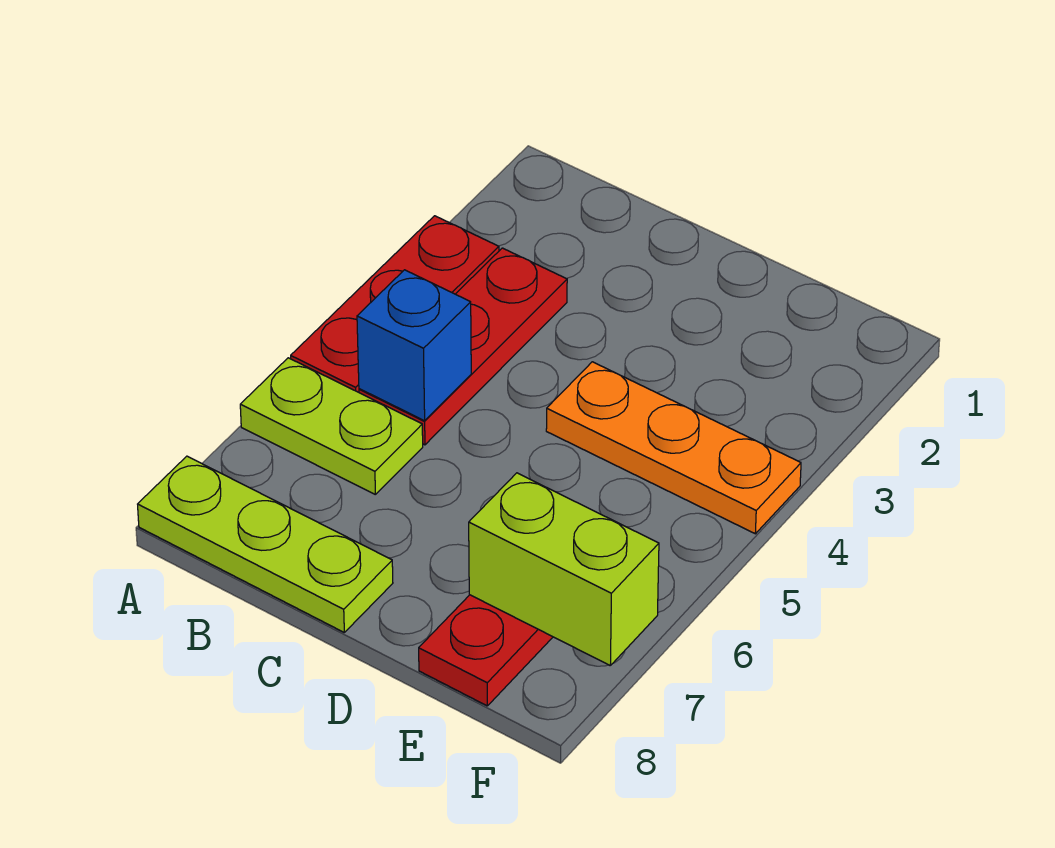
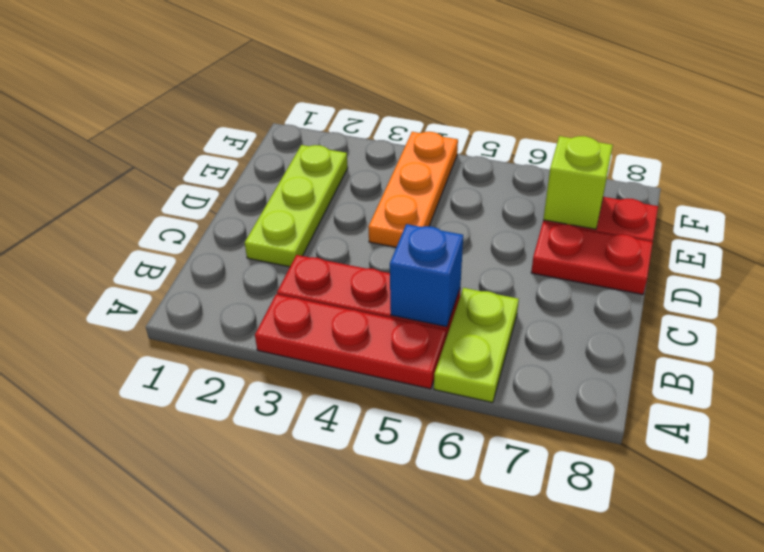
lime 1x3 plate [138,456,393,632] -> lime 1x3 plate moved to [245,145,348,267]
none -> red 1x2 plate [531,222,653,295]
lime 1x2 brick [469,473,659,665] -> lime 1x1 brick [543,136,613,229]

